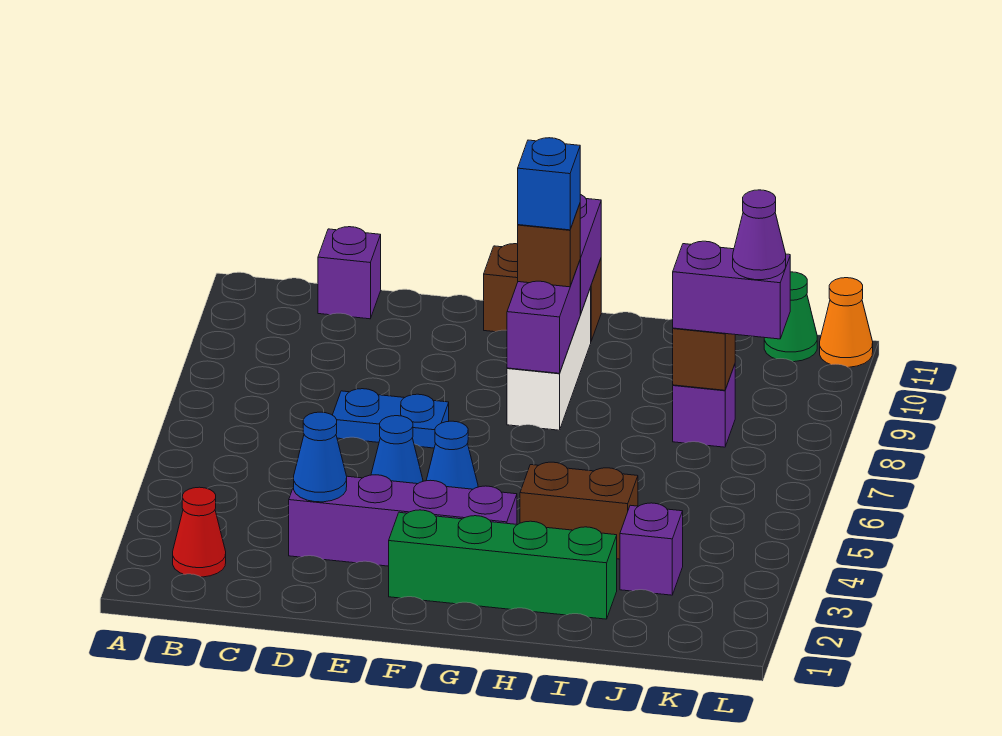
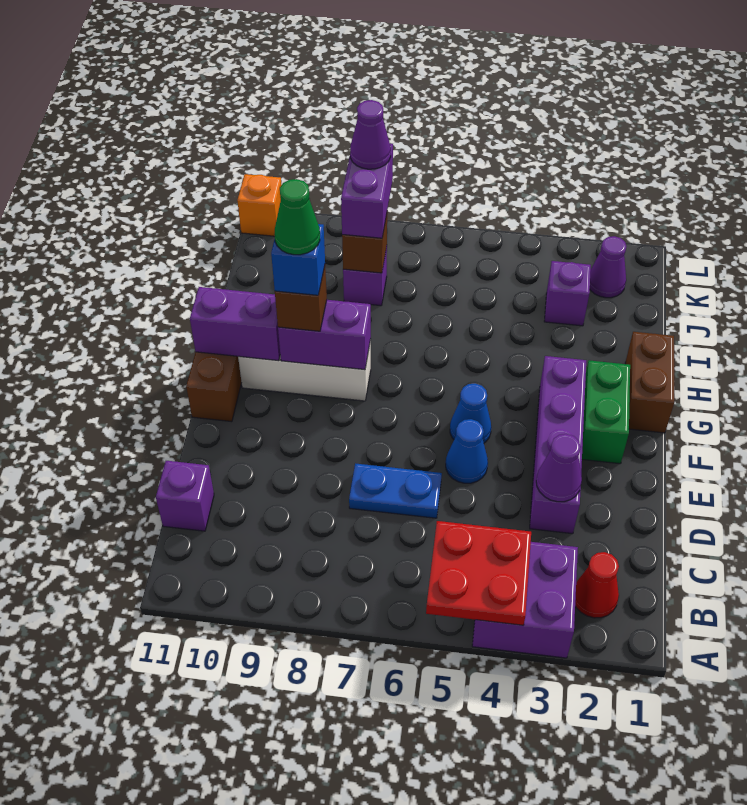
none -> purple 2x2 brick [472,542,578,658]
none -> red 2x2 plate [426,521,531,625]
blue 1x1 cone [294,412,347,502] -> purple 1x1 cone [536,434,582,502]
blue 1x2 plate [333,389,449,448] -> blue 1x2 plate turned to [349,463,442,518]
green 1x4 brick [389,510,617,619] -> green 1x2 brick [582,360,630,464]
brown 1x2 brick [520,462,638,559] -> brown 1x2 brick moved to [625,332,674,433]
none -> purple 1x1 cone [590,236,627,298]
green 1x1 cone [764,272,817,362] -> green 1x1 cone moved to [274,179,320,255]
orange 1x1 cone [820,278,873,367] -> orange 1x1 brick [237,174,281,236]

